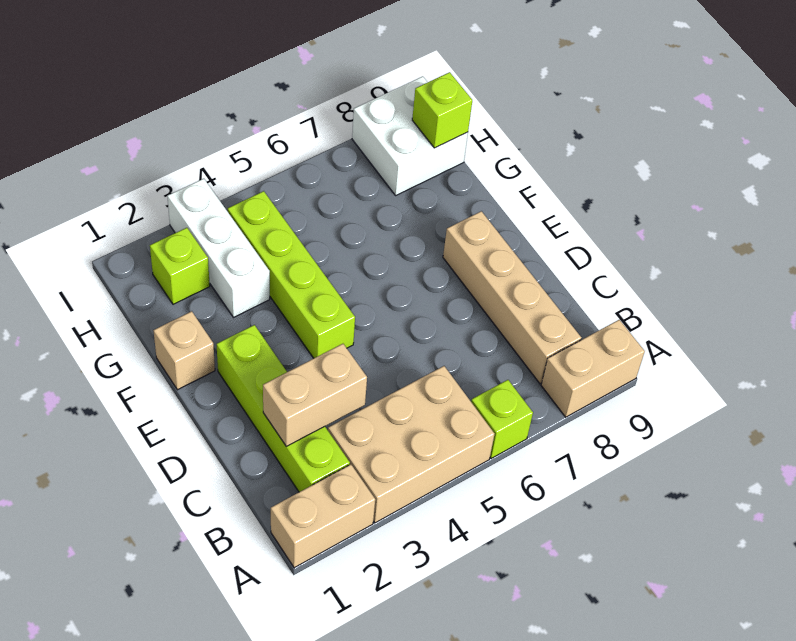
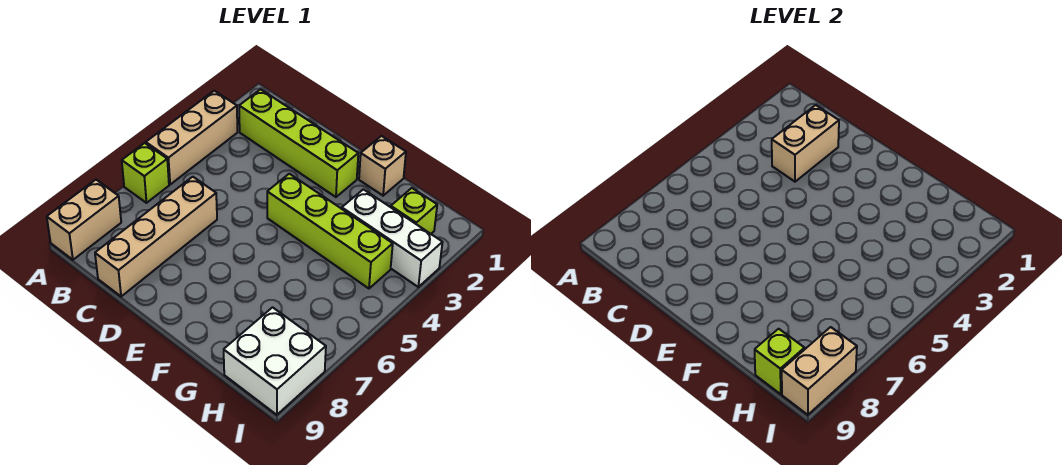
tan 1x2 brick [271,464,375,568] -> tan 1x2 brick moved to [782,327,857,415]
tan 2x3 brick [328,366,495,523] -> tan 1x3 brick [146,91,237,185]
tan 1x4 brick [443,211,581,384] -> tan 1x4 brick turned to [95,177,217,297]

